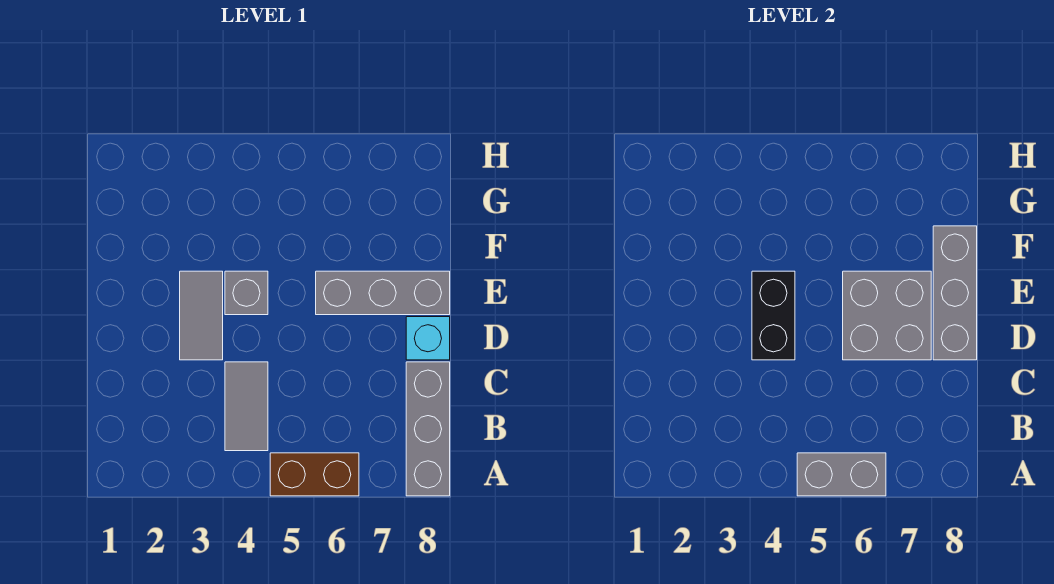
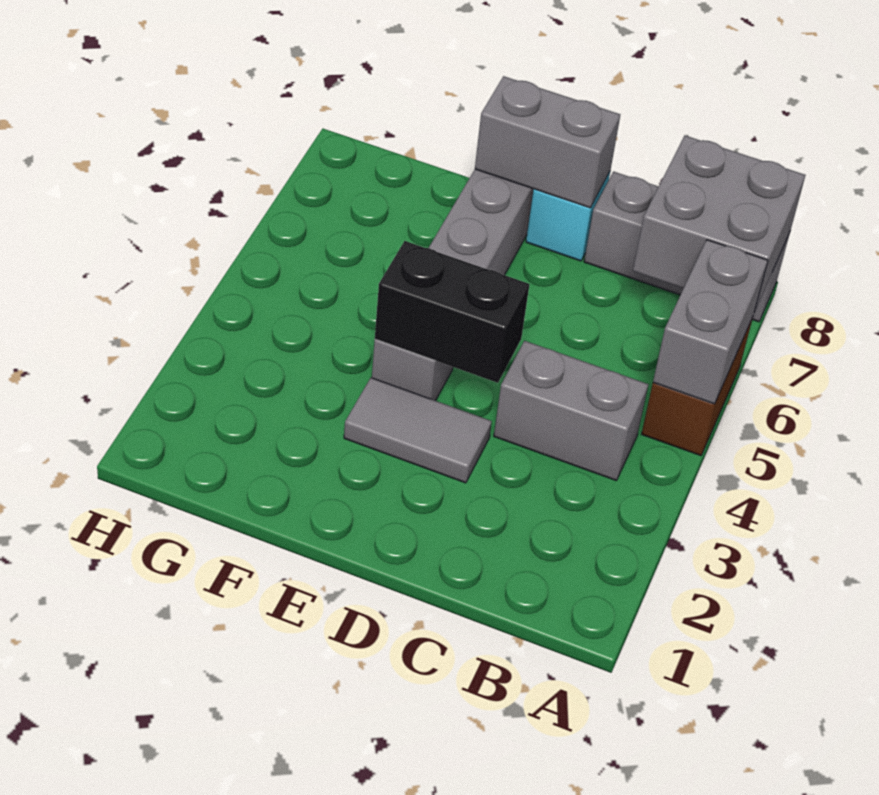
grey 1x2 tile [225,362,268,451] -> grey 1x2 brick [494,341,648,480]
grey 2x2 brick [843,271,931,360] -> grey 2x2 brick moved to [633,136,805,312]
grey 1x3 brick [933,226,977,360] -> grey 1x2 brick [475,76,620,208]

